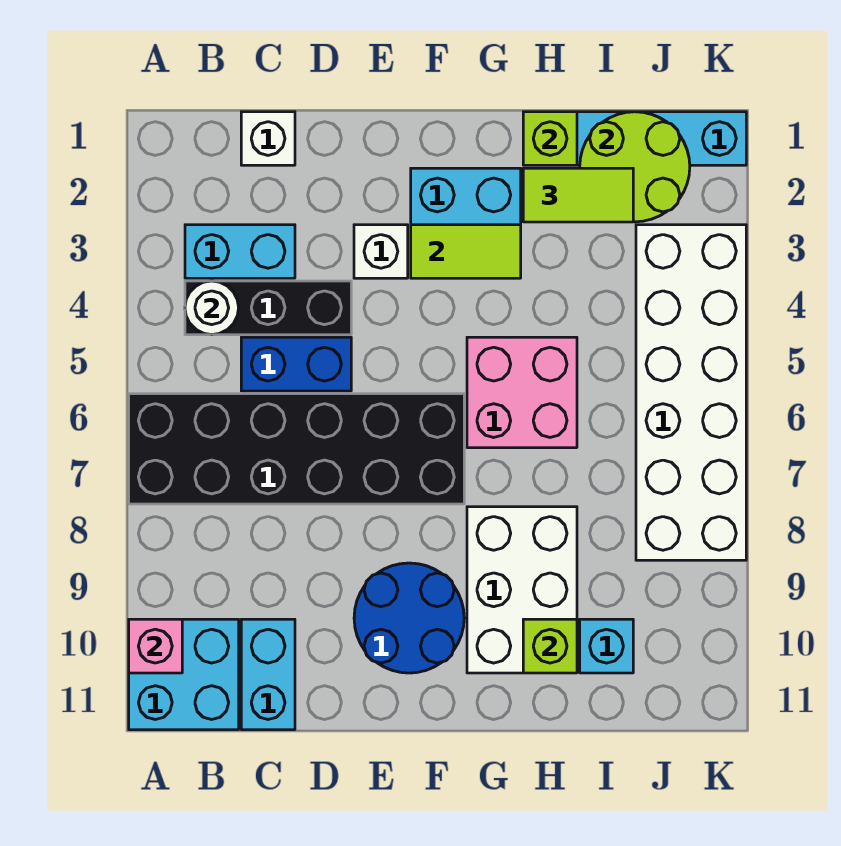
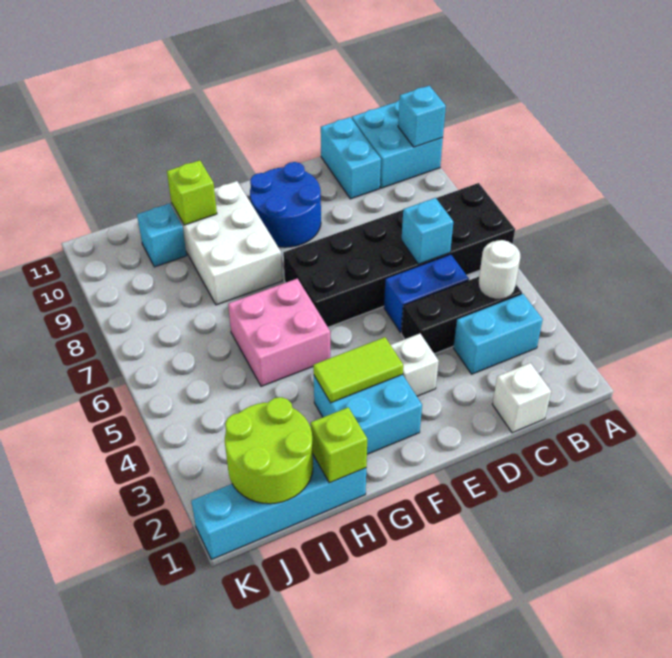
pink 1x1 brick [129,619,182,673] -> cyan 1x1 brick [398,86,446,147]
none -> cyan 1x1 brick [401,198,453,264]
lime 1x2 tile [523,168,633,222] -> none
white 2x6 brick [636,225,746,560] -> none

